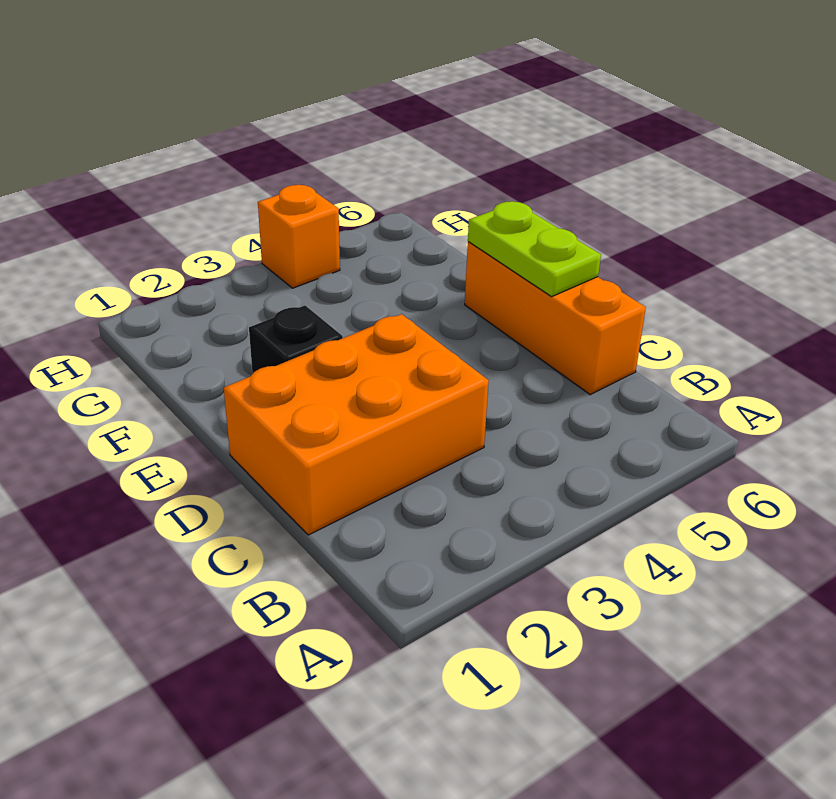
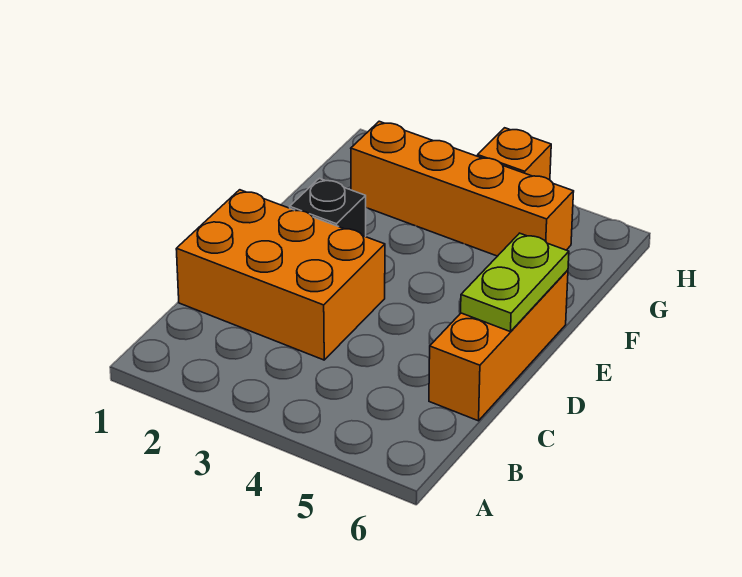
none -> orange 1x4 brick [351,121,574,256]

